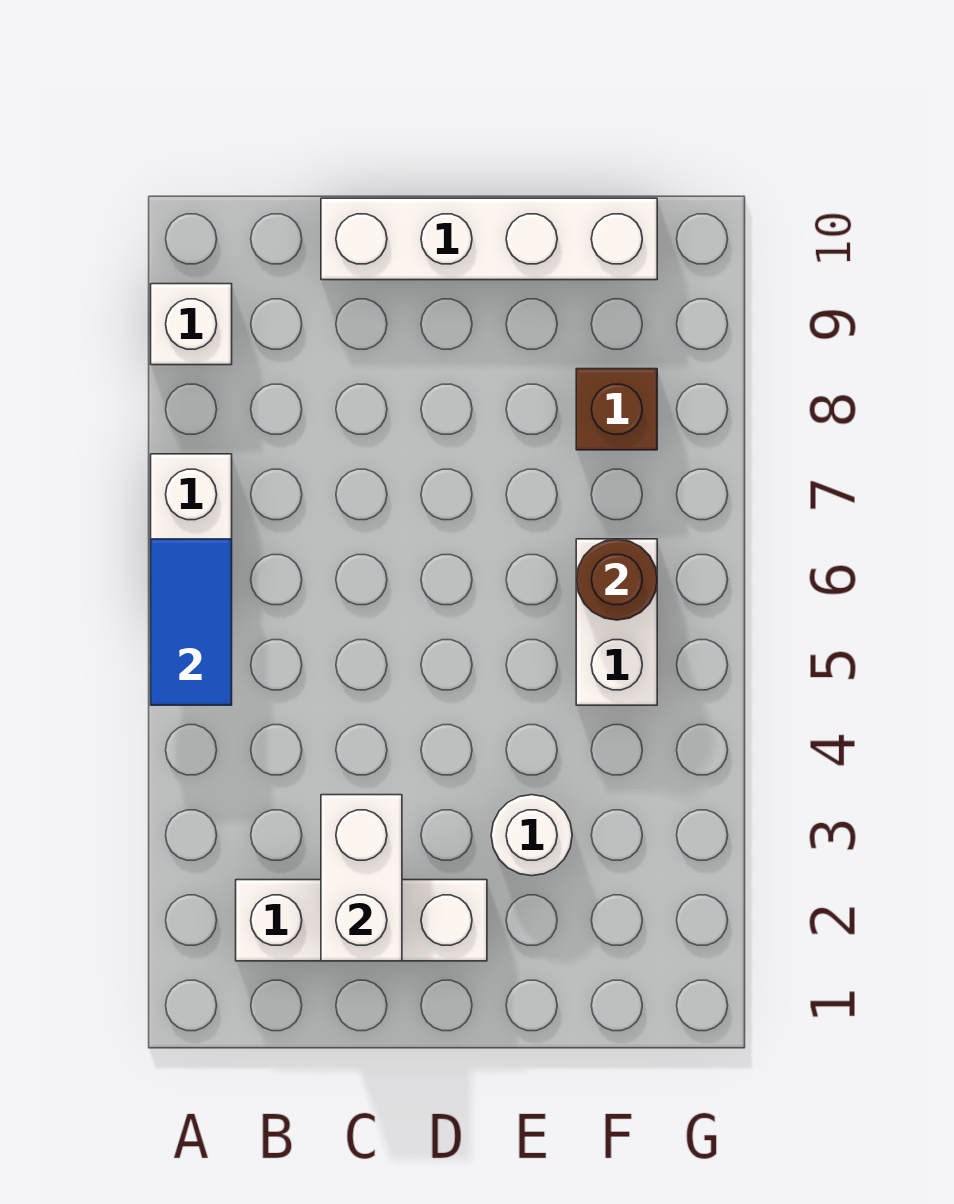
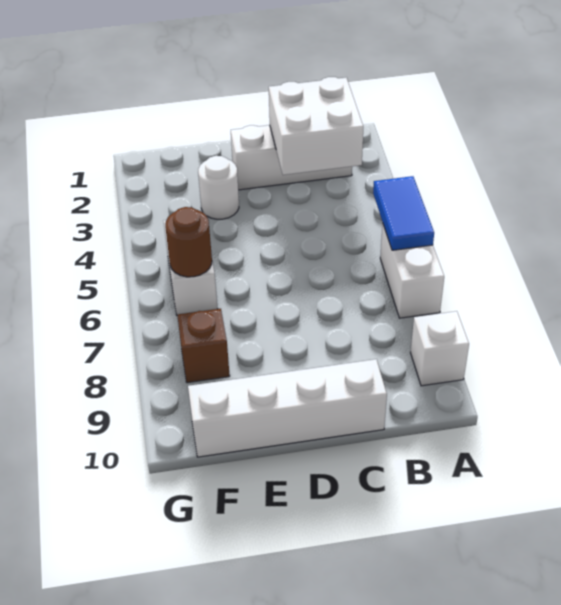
white 1x2 brick [321,795,402,961] -> white 2x2 brick [269,77,363,175]

